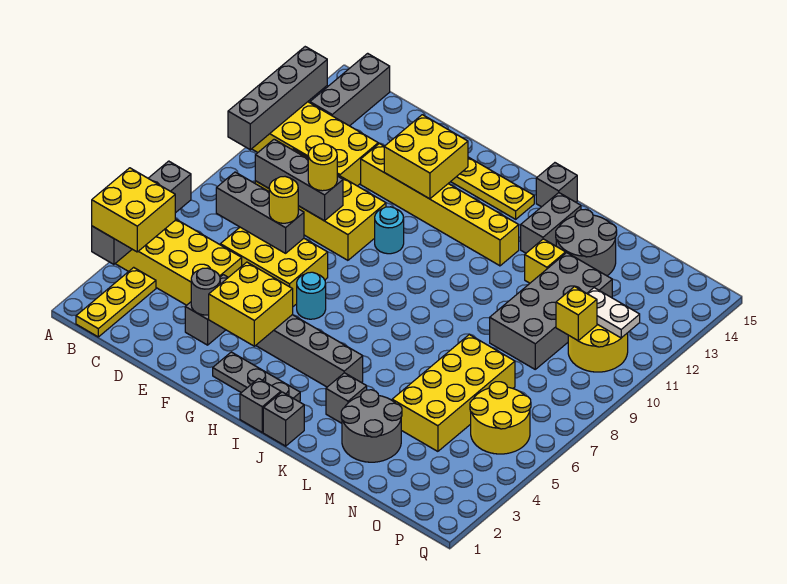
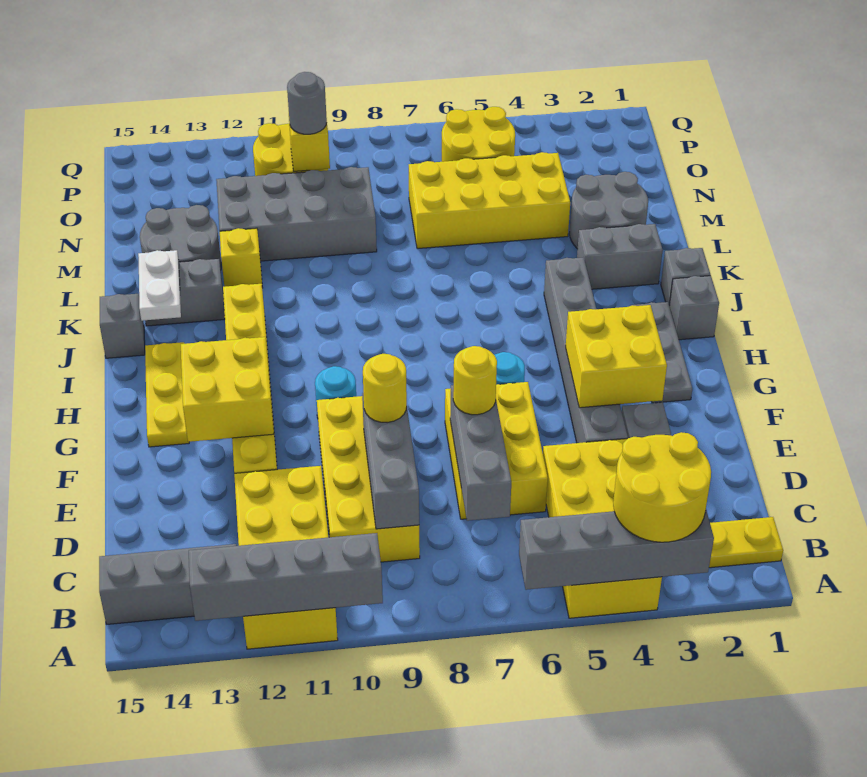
yellow 2x2 brick [92,168,175,252] -> yellow 2x2 round brick [613,432,711,542]
grey 1x1 round brick [191,268,220,315] -> grey 1x1 round brick moved to [287,72,327,134]
grey 1x1 brick [326,373,367,423] -> grey 1x2 brick [577,224,663,289]
white 1x2 plate [587,288,640,338] -> white 1x2 plate moved to [138,250,181,321]

